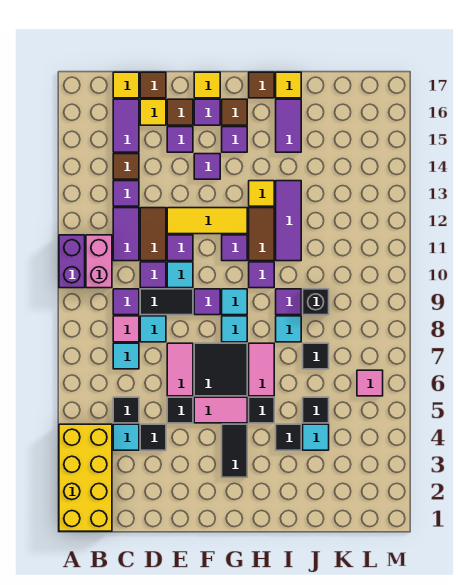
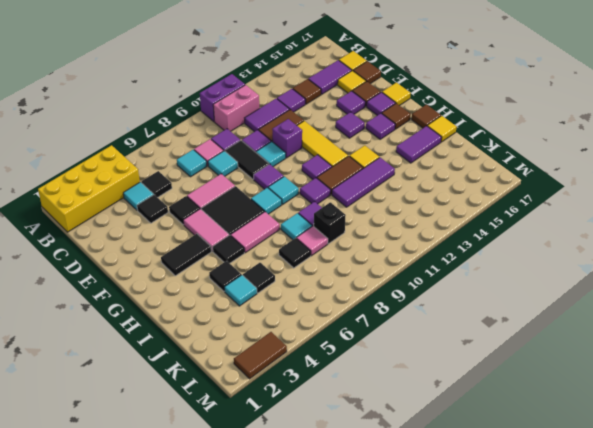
purple 1x1 tile [167,235,193,261] -> purple 1x1 brick [272,119,302,158]
pink 1x1 tile [357,370,383,396] -> pink 1x1 tile moved to [296,226,328,256]
none -> brown 1x2 tile [234,332,287,379]

